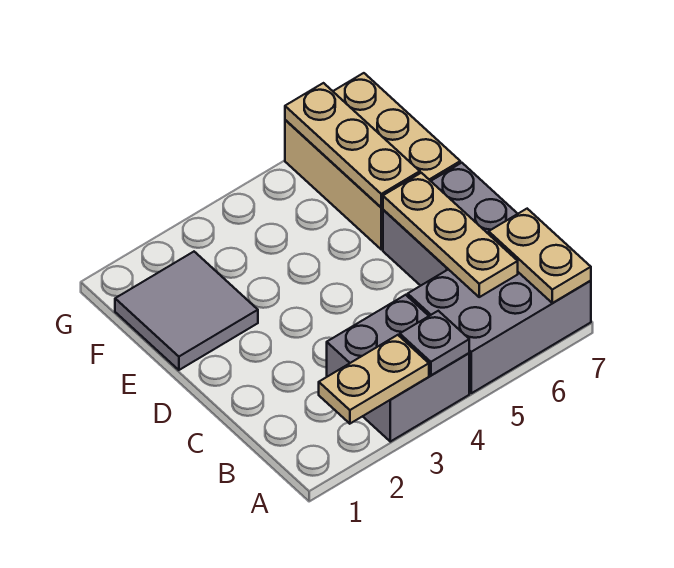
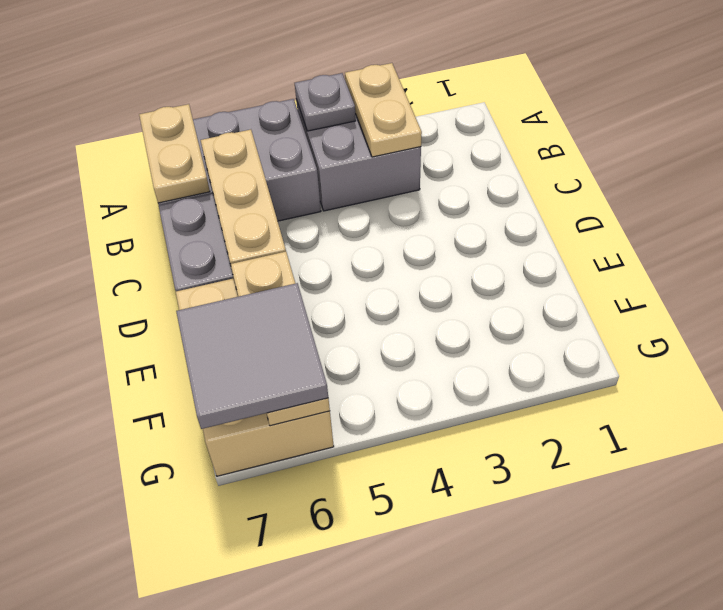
tan 1x2 plate [319,335,429,424] -> tan 1x2 plate turned to [345,63,422,157]
grey 2x2 tile [115,252,258,370] -> grey 2x2 tile moved to [176,283,328,429]

